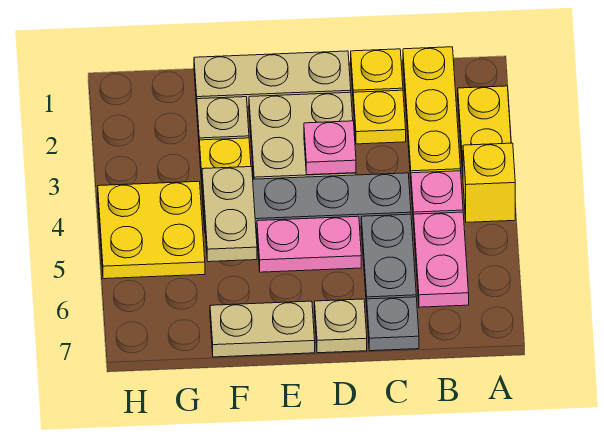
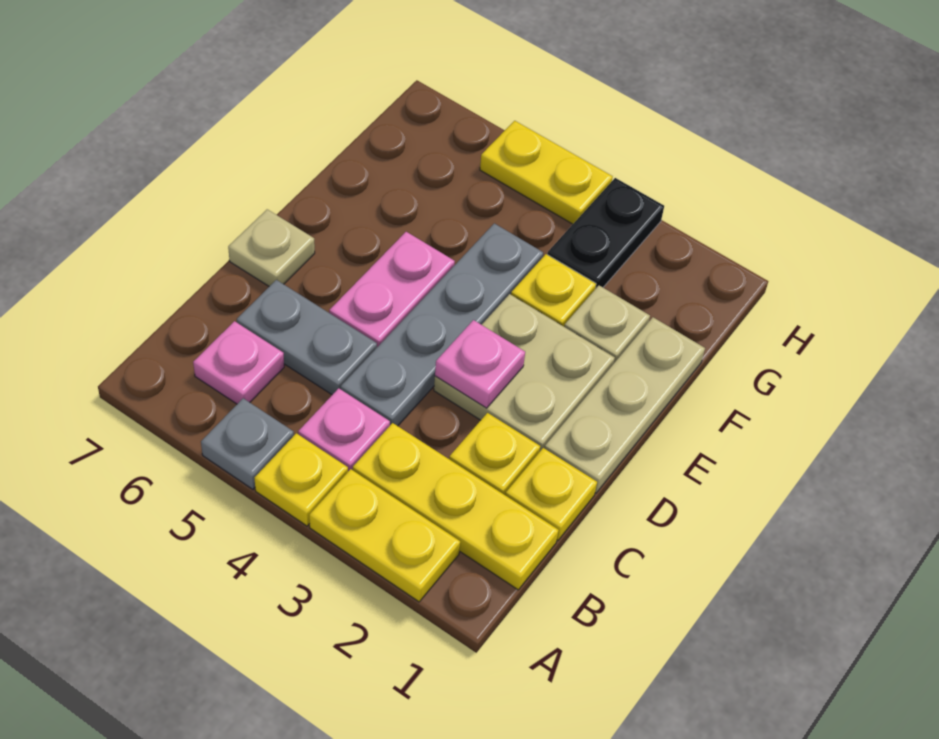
yellow 1x1 brick [463,143,515,222] -> yellow 1x1 plate [255,433,348,526]
pink 1x2 plate [414,212,469,307] -> pink 1x1 plate [193,321,284,404]
grey 1x1 plate [367,297,419,351] -> grey 1x1 plate moved to [201,398,294,489]
tan 1x2 plate [210,301,315,357] -> none
tan 1x2 plate [202,167,257,262] -> none
none -> black 1x2 plate [547,178,664,289]
yellow 2x2 plate [98,181,205,279] -> yellow 1x2 plate [480,121,613,224]

